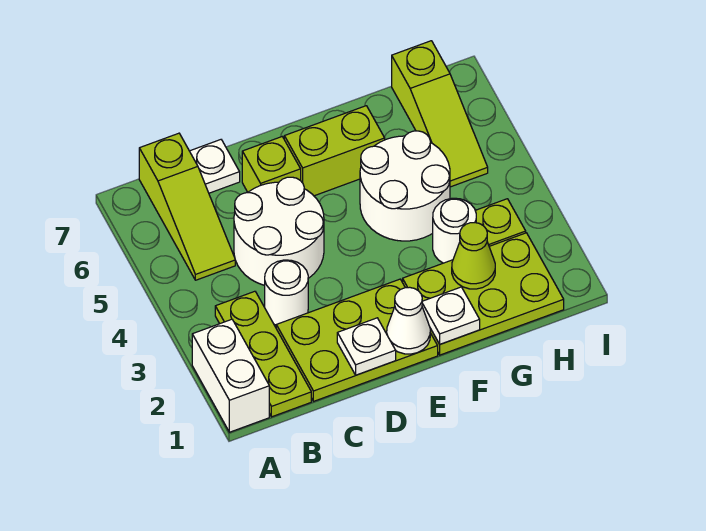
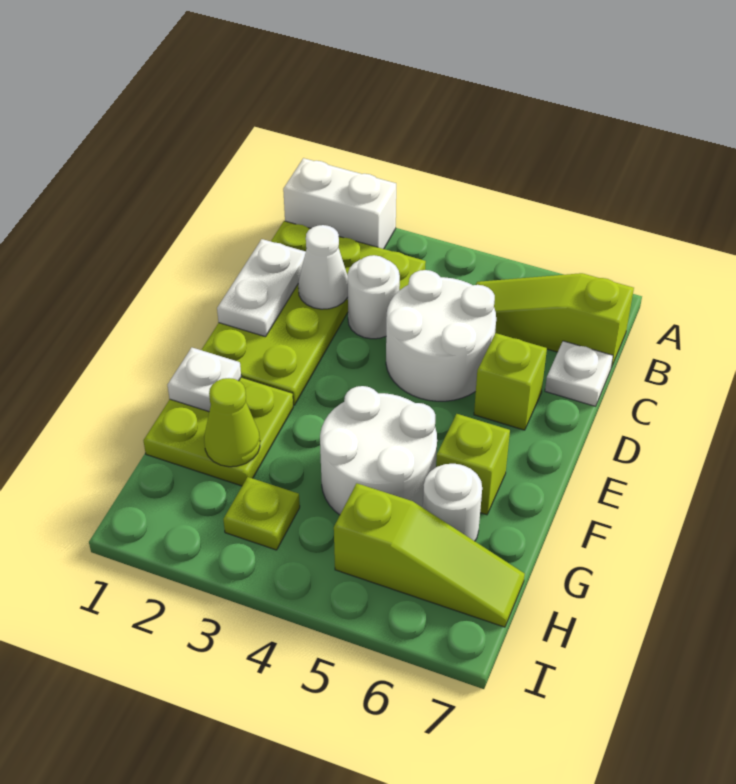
white 1x1 plate [337,318,396,375] -> white 1x2 plate [217,239,306,337]
white 1x1 cone [387,287,430,354] -> white 1x1 cone moved to [298,225,348,309]
lime 1x2 brick [284,106,385,196] -> lime 1x1 brick [436,414,510,515]
lime 2x3 plate [403,233,564,355] -> lime 2x2 plate [143,377,293,486]
white 1x1 round brick [433,198,476,263] -> white 1x1 round brick moved to [423,464,482,541]
lime 1x3 slope [392,41,488,187] -> lime 1x3 slope turned to [334,483,525,627]

